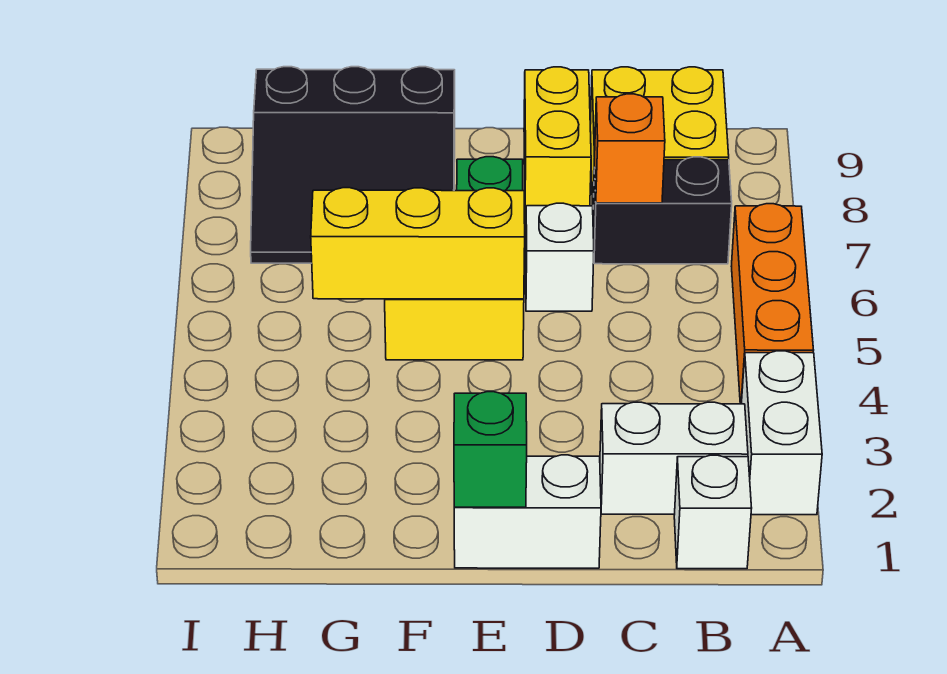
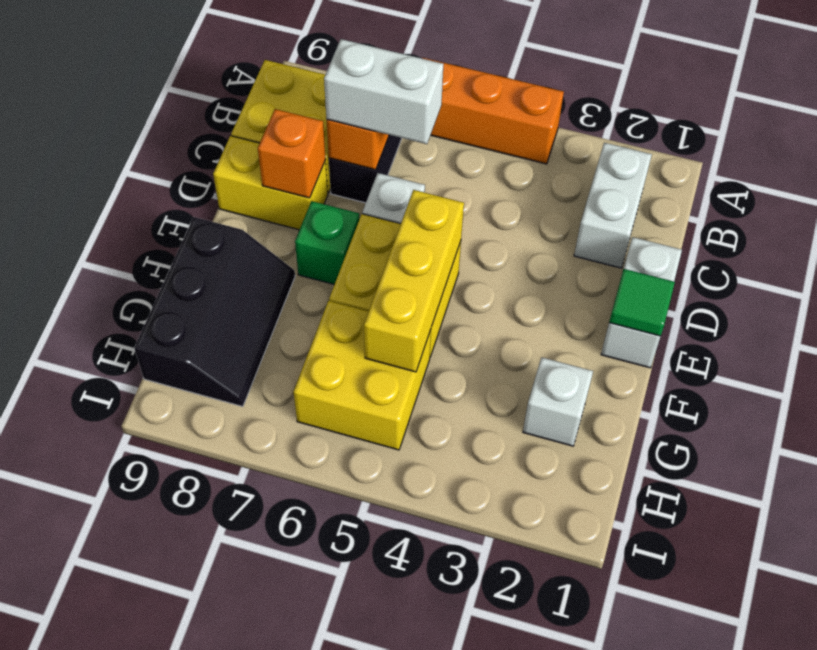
white 1x2 brick [741,351,822,515] -> white 1x2 brick moved to [324,39,443,144]
white 1x1 brick [674,455,752,569] -> white 1x1 brick moved to [523,357,593,446]
none -> orange 1x1 brick [258,109,325,198]
green 1x1 brick [454,392,527,507] -> green 1x1 tile [609,269,675,336]
black 3x3 slope [251,67,455,263] -> black 2x3 slope [134,217,295,407]
none -> yellow 2x2 brick [294,301,431,450]

